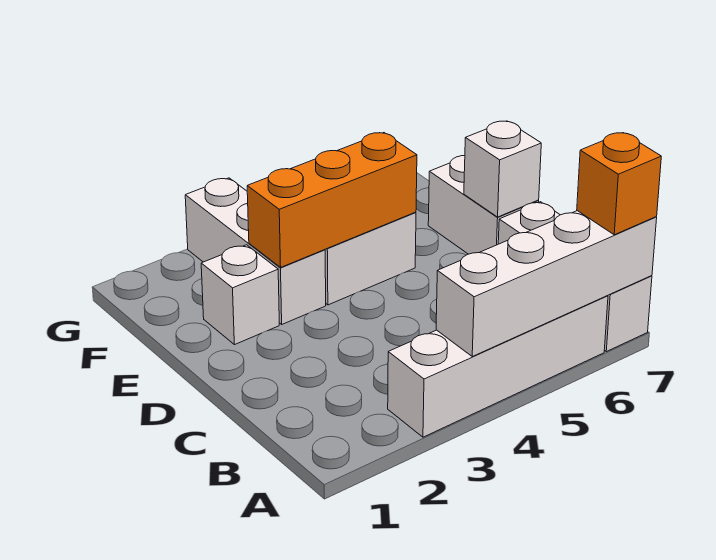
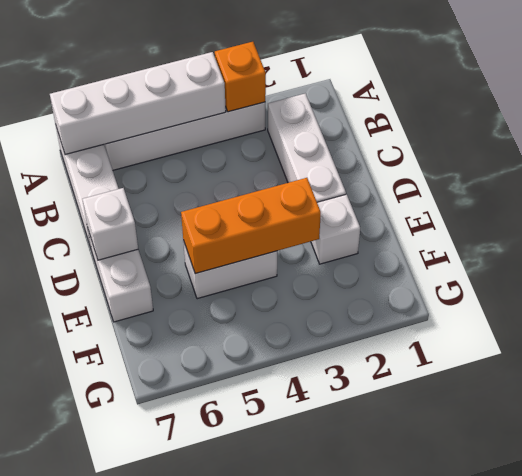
orange 1x1 brick [577,133,661,235] -> orange 1x1 brick moved to [215,42,266,112]
white 1x3 brick [185,178,326,324] -> white 1x3 brick moved to [268,93,346,202]

